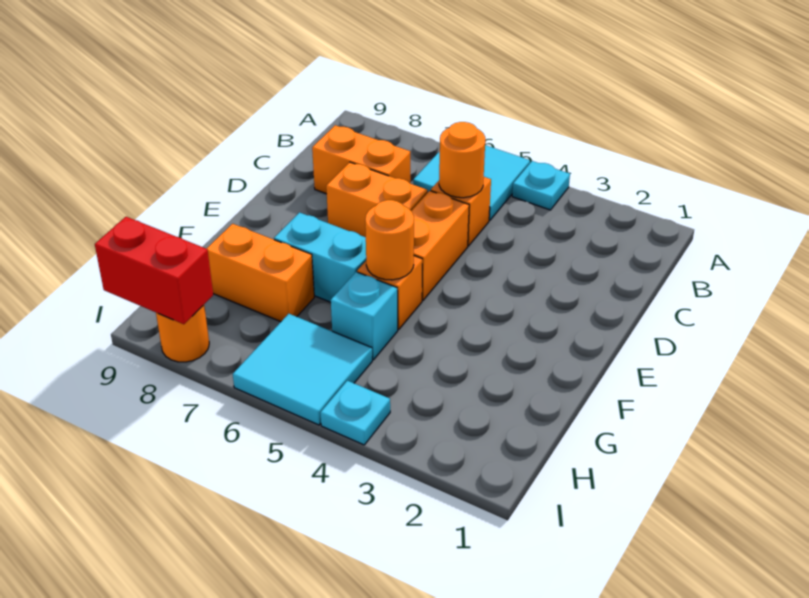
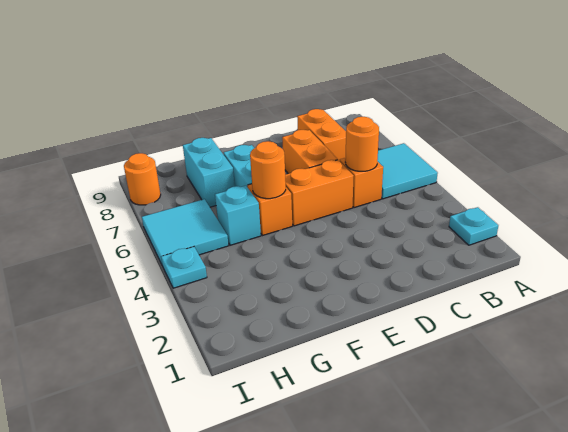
cyan 1x1 plate [512,161,570,210] -> cyan 1x1 plate moved to [449,207,498,245]
orange 1x2 brick [206,224,314,322] -> cyan 1x2 brick [183,138,235,207]
red 1x2 brick [95,217,213,324] -> none

